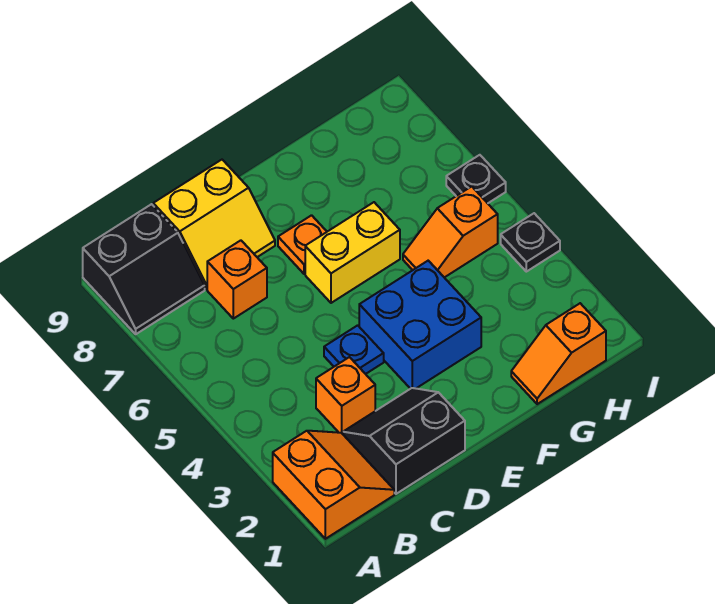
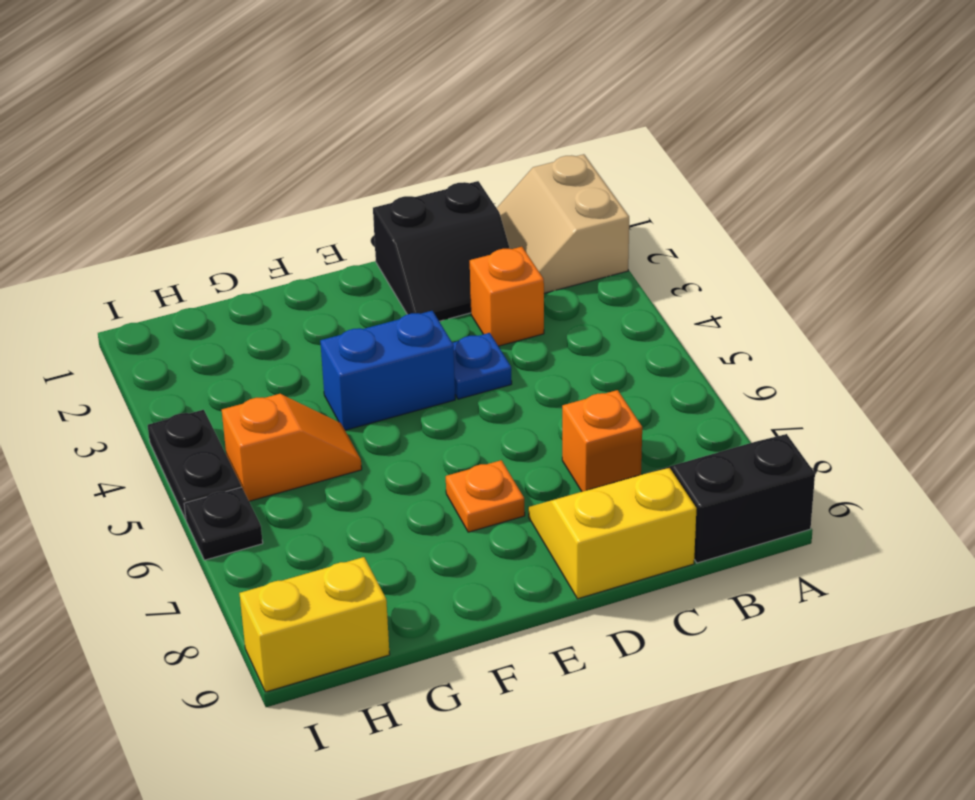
orange 2x2 slope [273,431,394,539] -> tan 2x2 slope [497,154,629,293]
blue 2x2 brick [359,261,481,389] -> blue 1x2 brick [320,311,455,430]
yellow 1x2 brick [305,202,400,303] -> yellow 1x2 brick moved to [239,557,390,692]
orange 1x2 slope [511,303,606,404] -> none
black 1x1 plate [501,213,560,272] -> black 1x2 plate [148,410,241,519]

